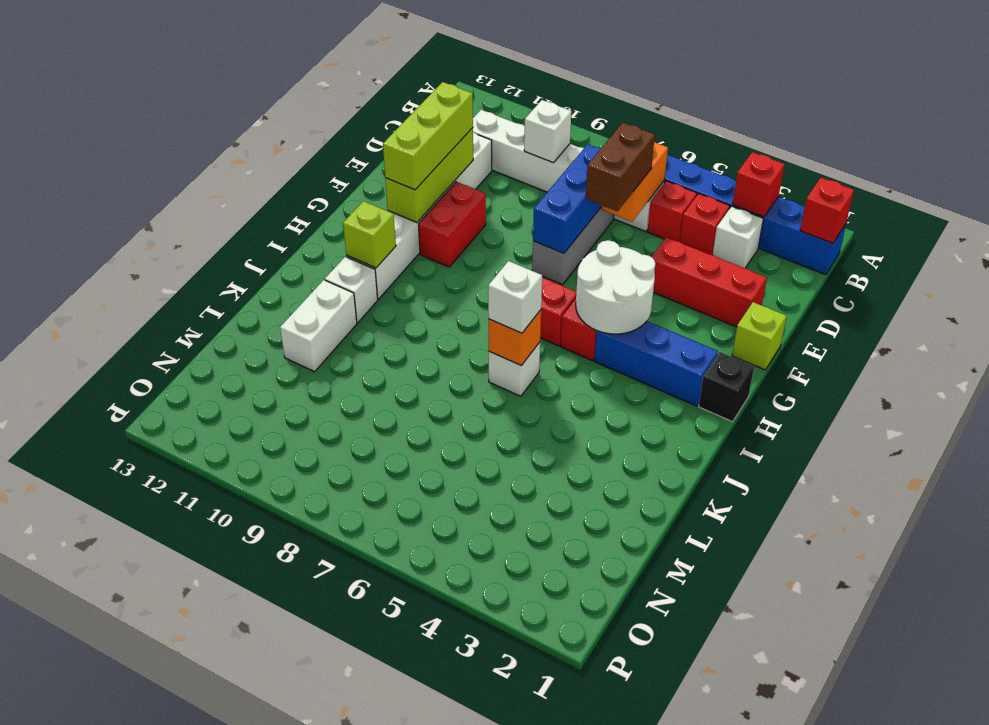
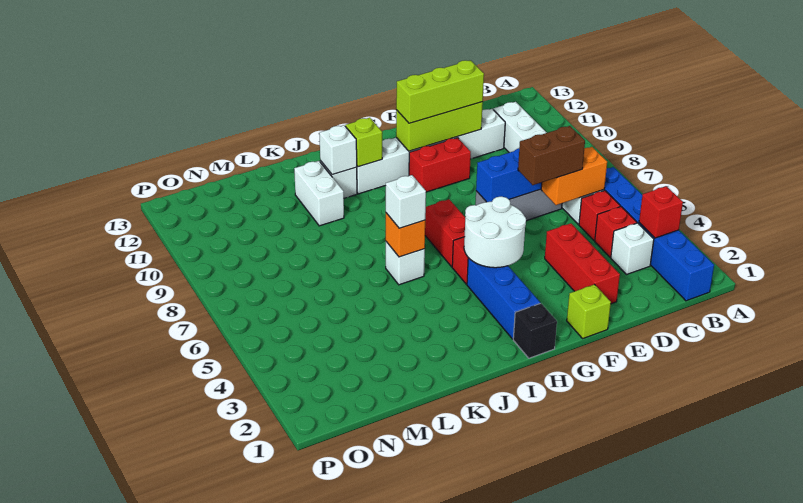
red 1x1 brick [800,178,854,243] -> none
white 1x1 brick [524,100,571,163] -> white 1x1 brick moved to [319,125,357,175]
white 1x2 brick [280,280,357,372] -> white 1x2 brick turned to [294,161,344,226]

